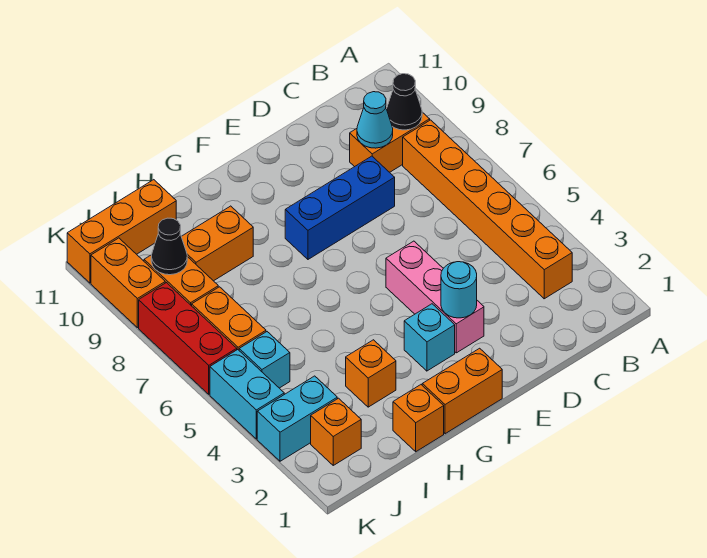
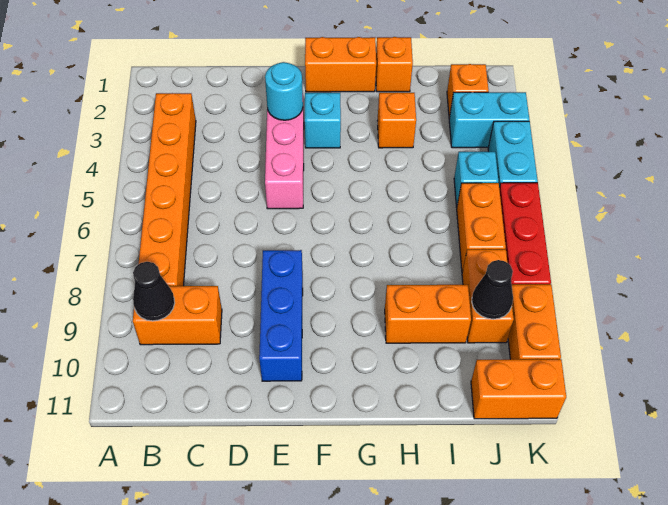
cyan 1x1 cone [357,92,393,148] -> none
blue 1x3 brick [285,156,395,259] -> blue 1x3 brick turned to [259,250,303,381]
orange 1x3 brick [67,180,176,283] -> orange 1x2 brick [471,359,566,419]

